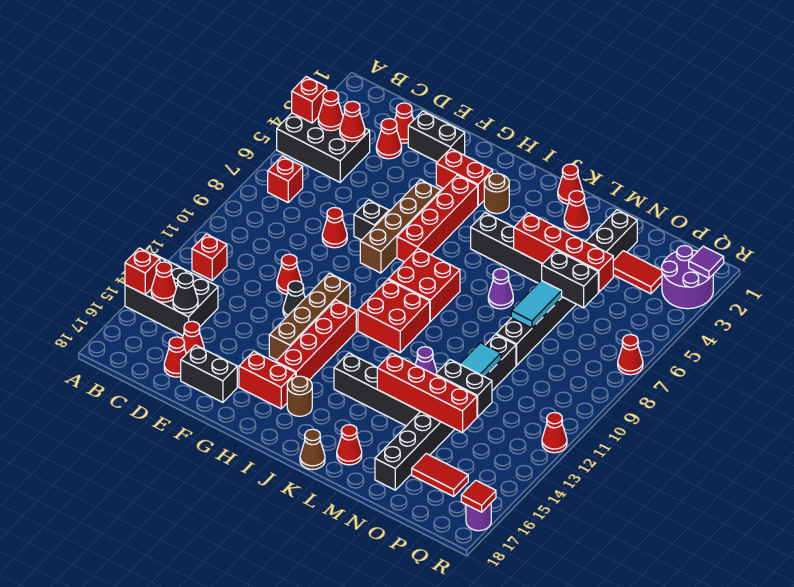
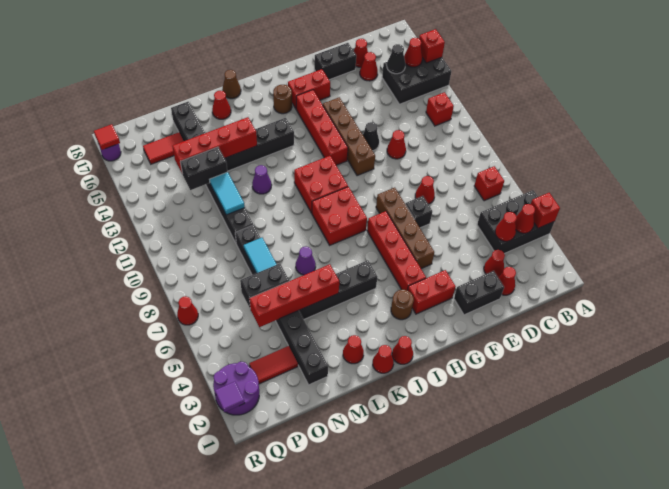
red 1x1 cone [542,412,567,453] -> red 1x1 cone moved to [392,336,413,364]

